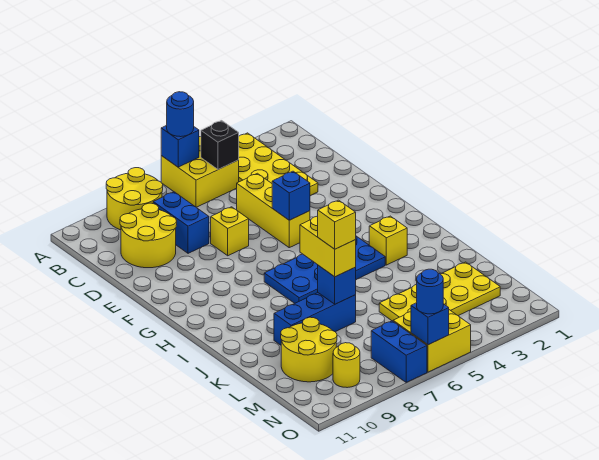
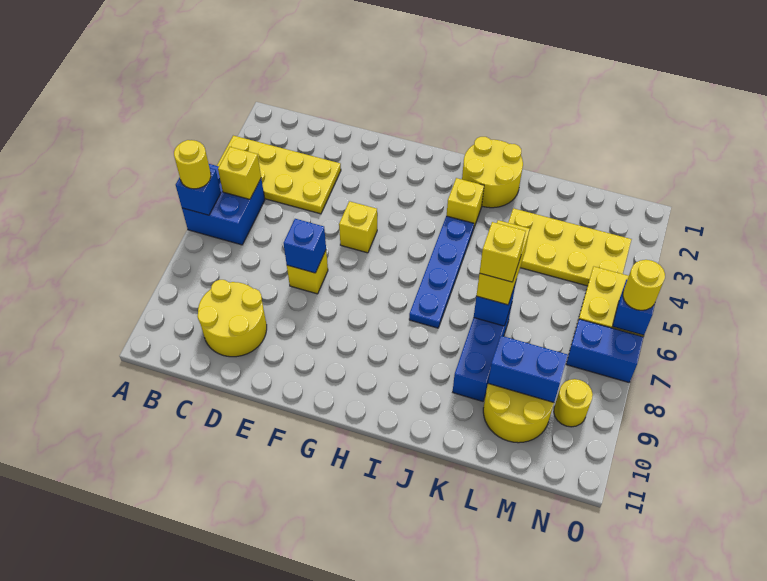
yellow 2x2 brick [161,137,239,207] -> blue 2x2 brick [182,164,265,245]
blue 1x1 round brick [167,92,194,137] -> yellow 1x1 round brick [174,140,211,189]
yellow 2x2 round brick [106,168,163,230] -> yellow 2x2 round brick moved to [462,137,523,208]
black 1x1 brick [201,121,239,169] -> yellow 1x1 brick [218,147,261,199]
blue 1x2 brick [153,192,209,253] -> blue 1x2 brick moved to [488,336,568,402]
yellow 1x3 brick [237,173,310,248] -> yellow 1x1 brick [339,201,377,253]
blue 1x1 brick [272,171,310,220] -> blue 1x1 brick moved to [284,219,326,273]
blue 2x4 plate [264,236,385,303] -> blue 1x4 plate [409,216,474,328]
yellow 1x2 brick [300,216,356,277] -> yellow 1x2 brick turned to [476,220,530,305]
yellow 2x4 plate [379,262,500,321] -> yellow 2x4 plate turned to [508,208,632,286]
blue 1x1 round brick [417,269,443,314] -> yellow 1x1 round brick [623,260,665,310]

